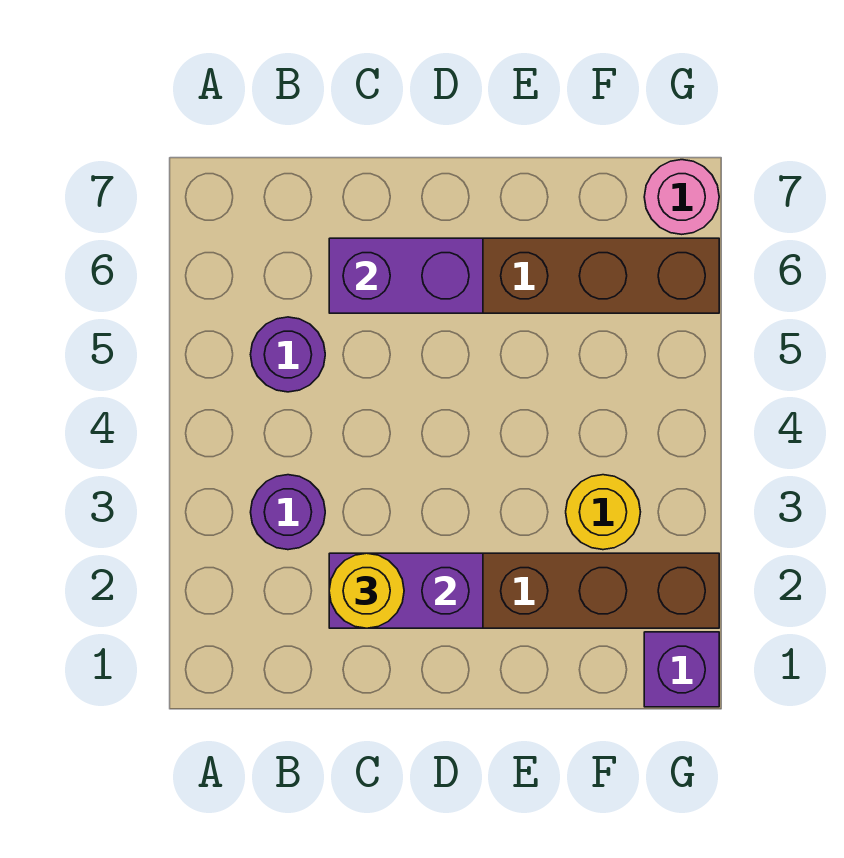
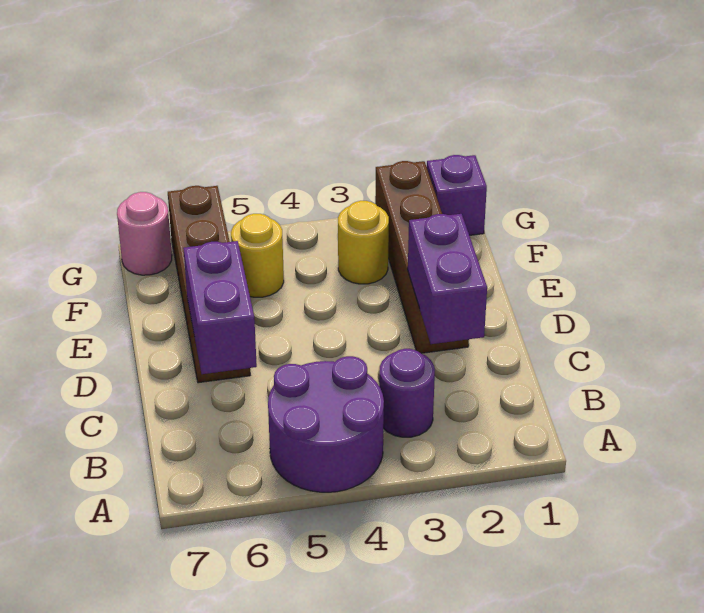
purple 1x1 round brick [251,317,325,392] -> purple 2x2 round brick [268,356,384,492]
yellow 1x1 round brick [329,553,404,628] -> yellow 1x1 round brick moved to [231,214,284,297]

